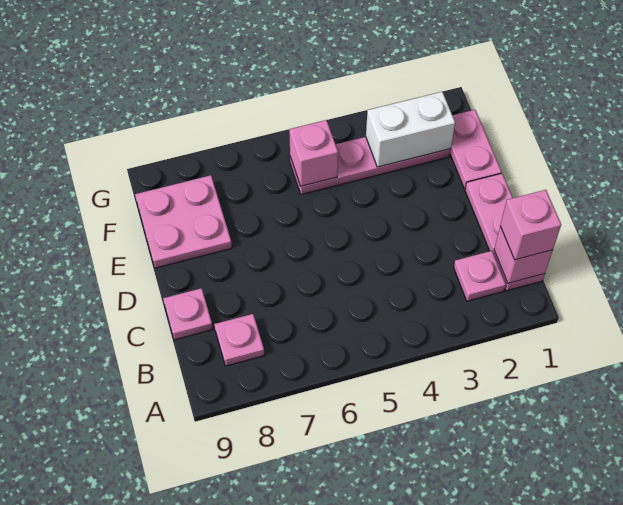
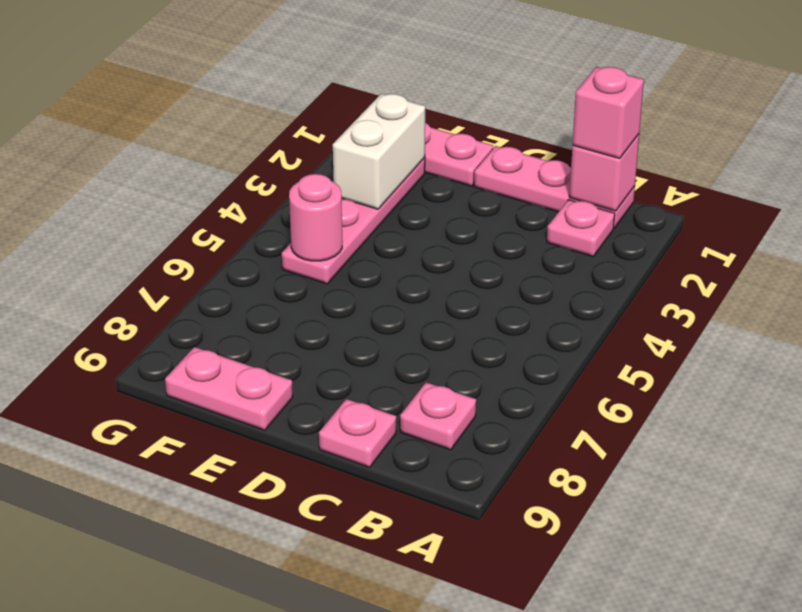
pink 2x2 plate [135,175,232,268] -> pink 1x2 plate [165,347,293,430]
pink 1x1 brick [289,120,338,186] -> pink 1x1 round brick [289,174,342,261]

